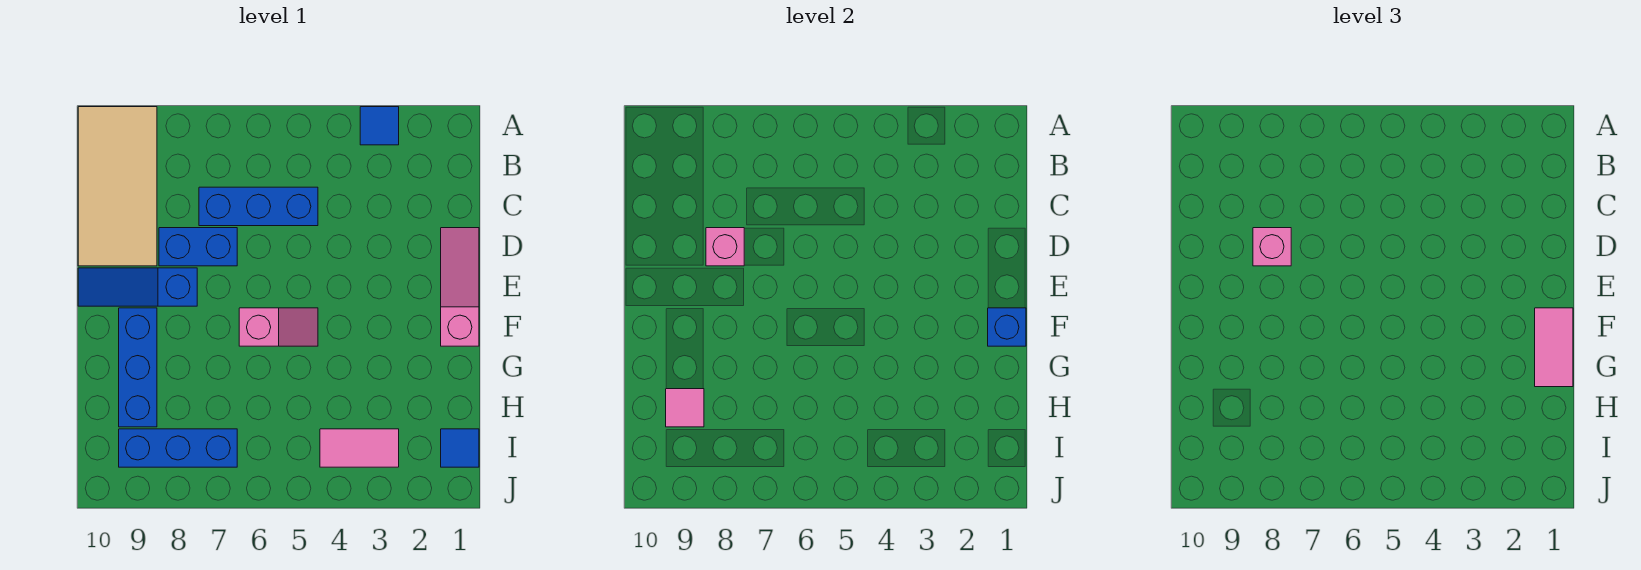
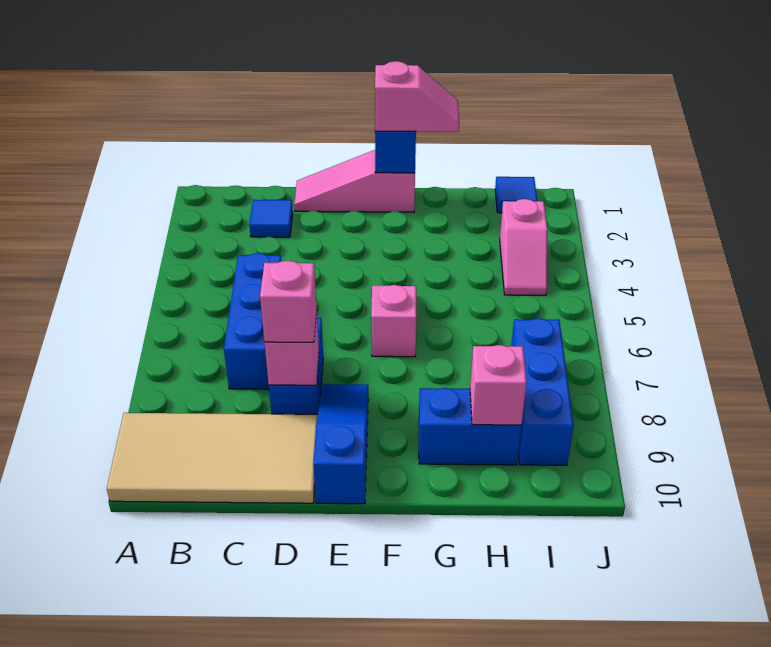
blue 1x1 tile [360,107,399,145] -> blue 1x1 tile moved to [249,200,293,237]
blue 1x3 slope [78,268,197,306] -> blue 1x3 slope turned to [313,384,368,504]
pink 1x2 tile [1535,308,1573,387] -> pink 1x2 slope [375,61,459,132]
blue 1x3 brick [119,308,157,427] -> blue 1x2 brick [419,388,521,465]
pink 1x1 tile [666,389,704,427] -> pink 1x1 brick [470,345,526,425]
pink 1x2 tile [320,429,399,467] -> pink 1x2 slope [500,199,547,295]

